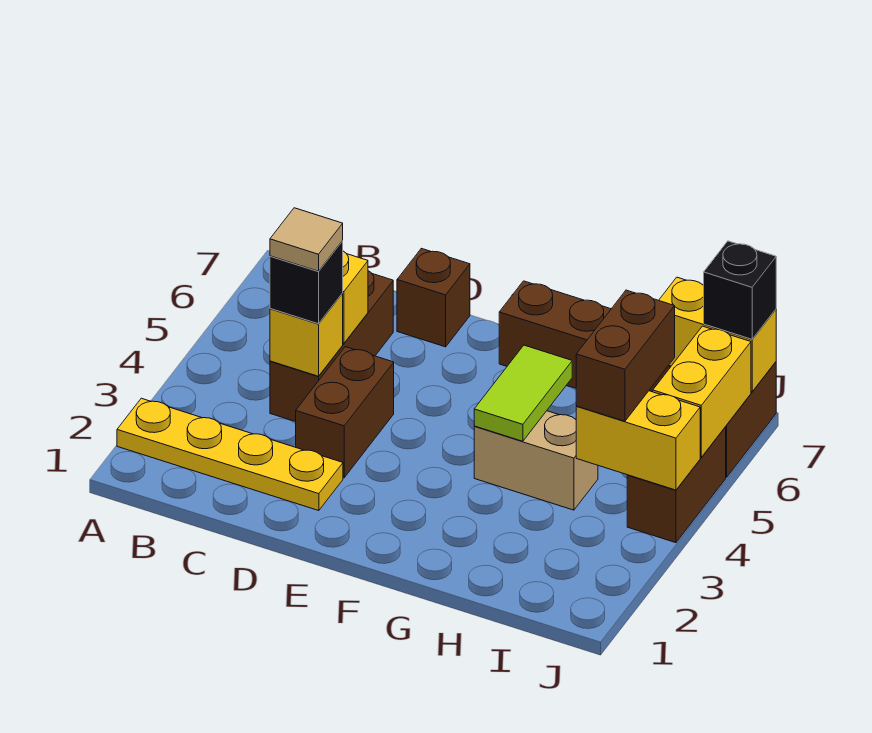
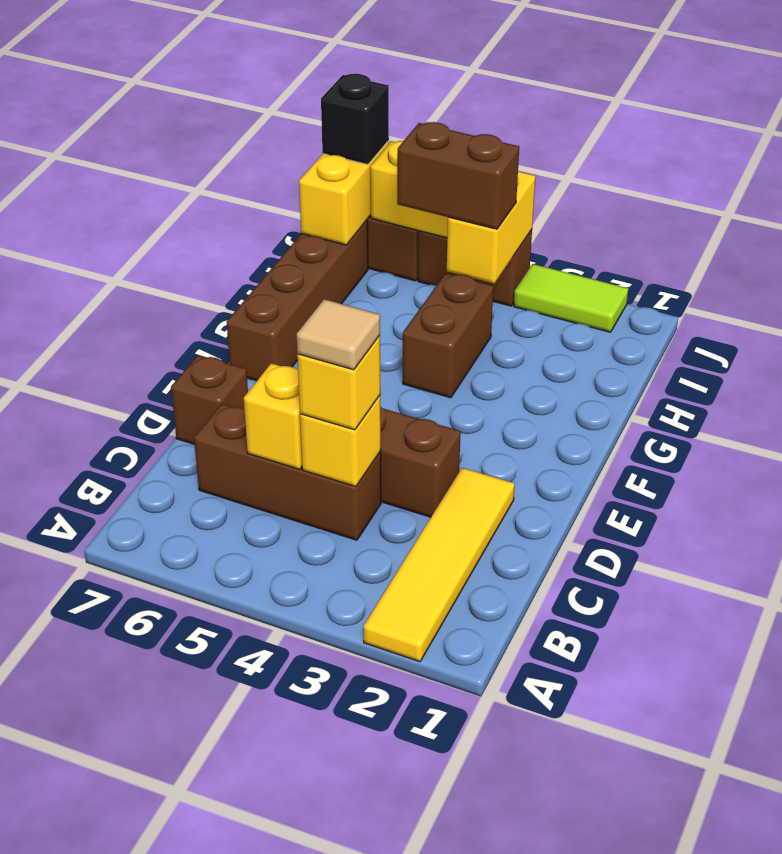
yellow 1x4 plate [117,398,343,511] -> yellow 1x4 tile [364,468,515,662]
black 1x1 brick [270,241,343,324] -> yellow 1x1 brick [297,335,380,430]
tan 1x2 brick [474,411,598,510] -> brown 1x2 brick [403,273,493,398]
lime 1x2 tile [474,345,572,441] -> lime 1x2 tile moved to [514,264,628,332]

